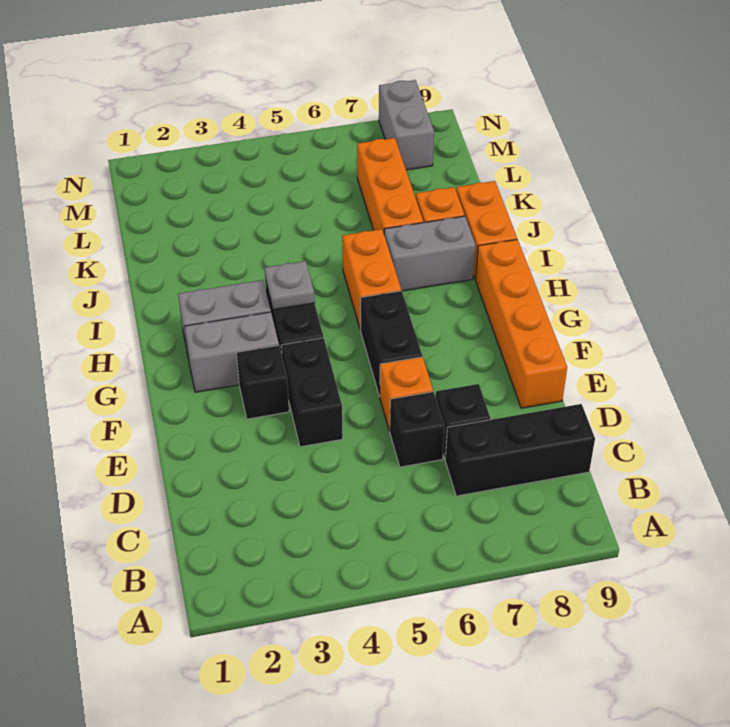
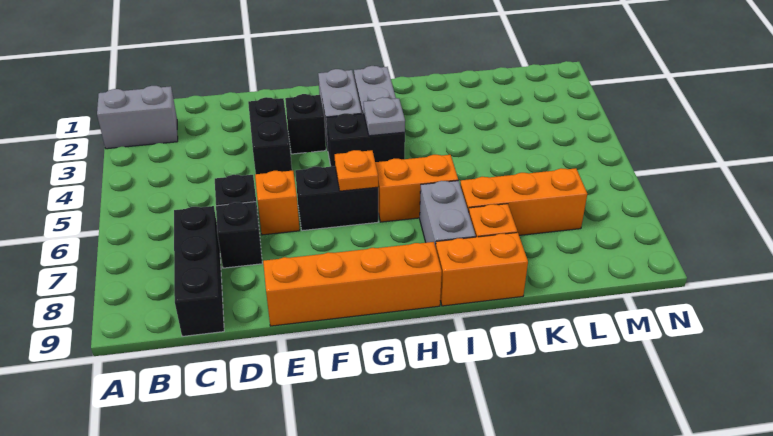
black 1x2 brick [281,338,343,447] -> black 1x2 brick turned to [248,97,292,174]
none -> orange 1x1 plate [335,150,378,191]
grey 1x2 brick [379,80,434,170] -> grey 1x2 brick moved to [97,86,178,149]

